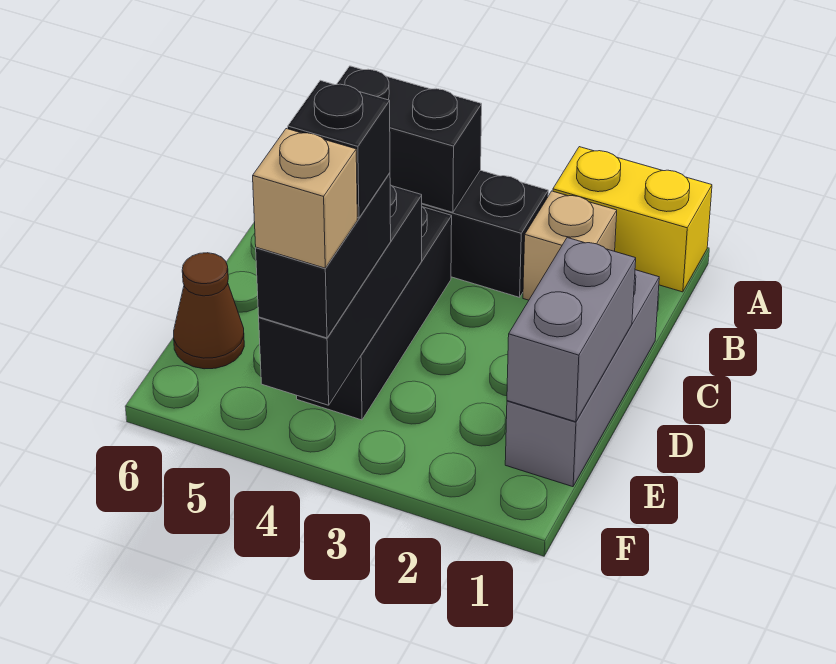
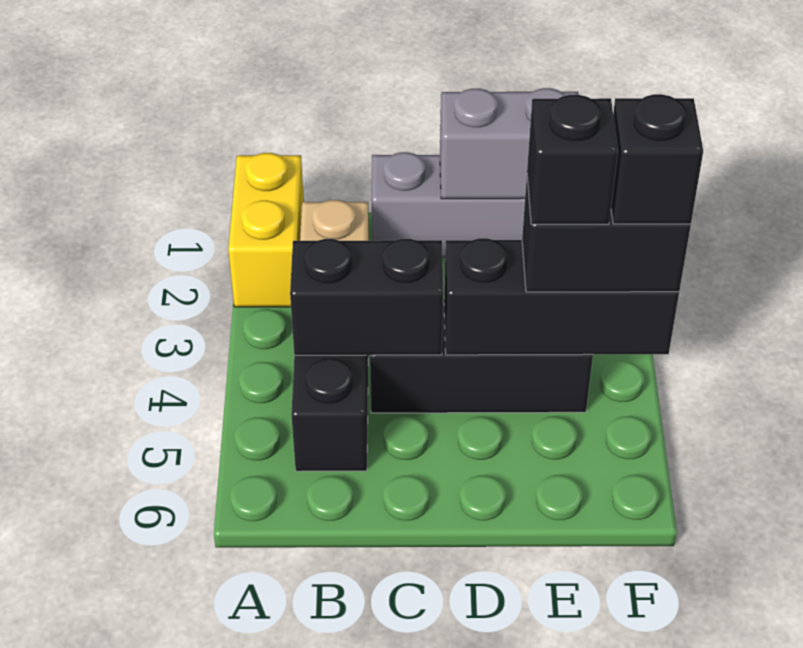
black 1x2 brick [336,66,482,212] -> black 1x2 brick turned to [290,239,444,355]
brown 1x1 cone [174,253,244,369] -> none
tan 1x1 brick [253,129,357,268] -> black 1x1 brick [611,94,703,224]

